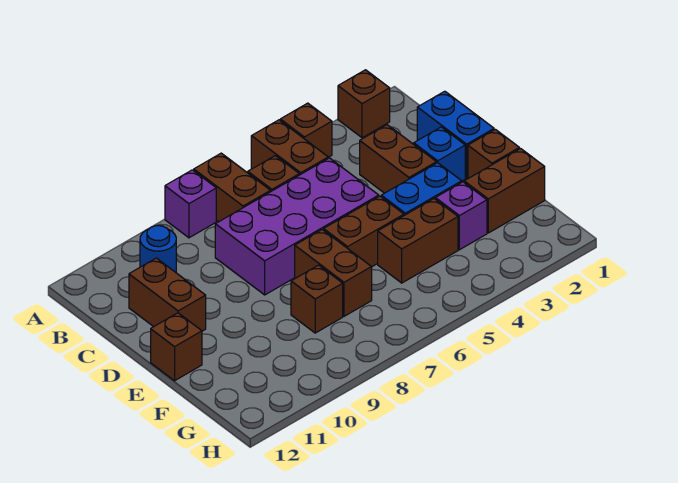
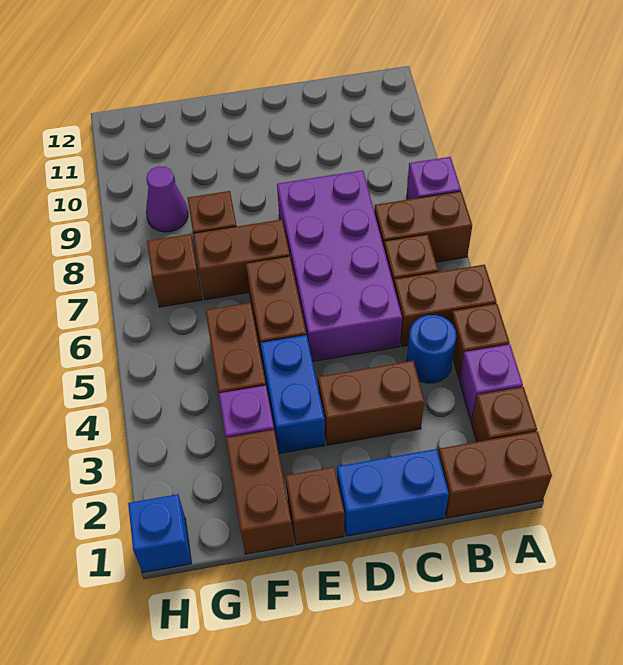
none -> purple 1x1 brick [459,344,523,420]
blue 1x1 round brick [140,226,176,272] -> blue 1x1 round brick moved to [407,315,456,383]
brown 1x2 brick [129,258,206,331] -> brown 1x2 brick moved to [438,431,552,518]
blue 1x1 brick [414,127,465,181] -> blue 1x1 brick moved to [128,494,191,573]
brown 1x1 brick [151,313,202,381] -> brown 1x1 brick moved to [147,234,202,307]
none -> purple 1x1 cone [146,166,188,232]

